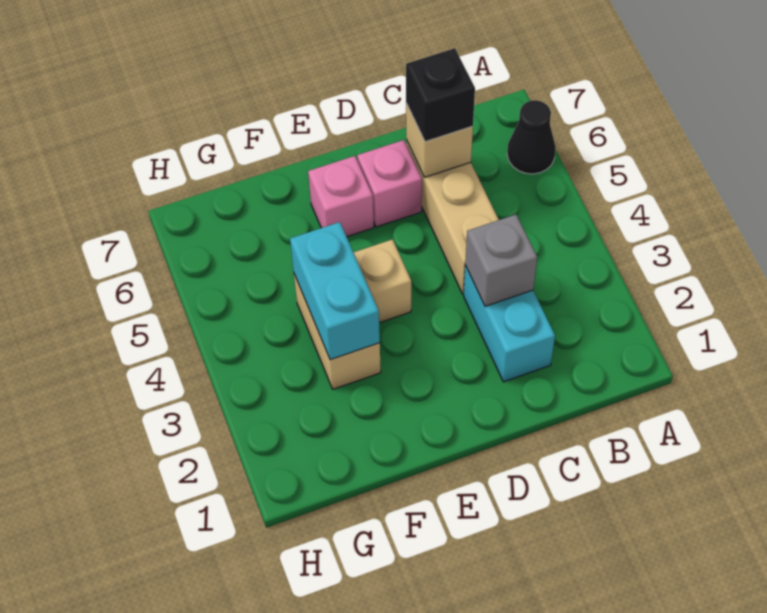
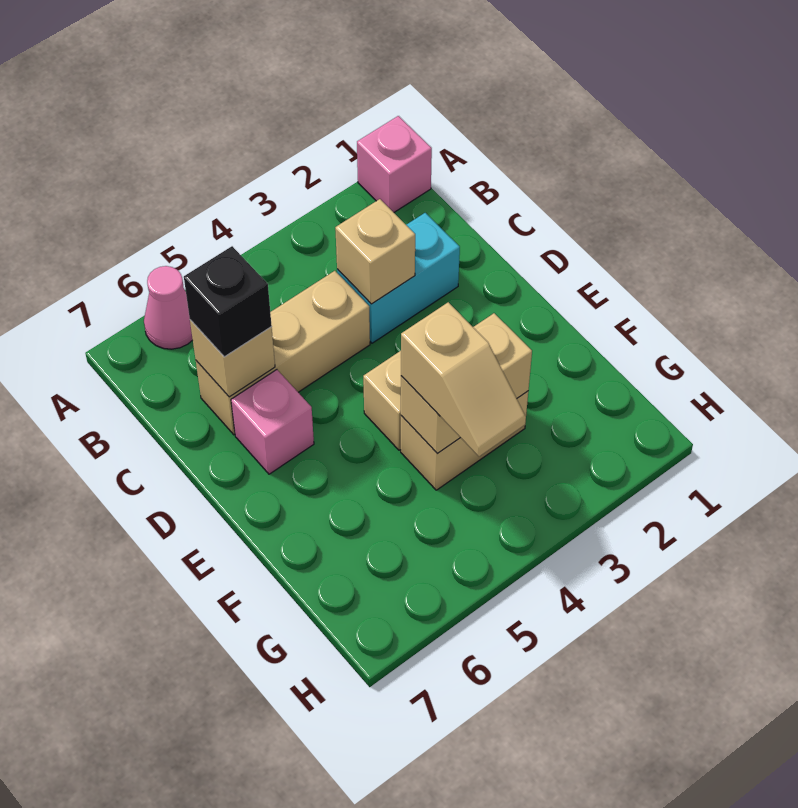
black 1x1 cone [507,100,556,174] -> pink 1x1 cone [144,266,193,349]
grey 1x1 brick [465,215,537,306] -> tan 1x1 brick [335,199,415,304]
pink 1x1 brick [308,156,374,237] -> pink 1x1 brick moved to [357,116,432,212]
cyan 1x2 brick [290,222,380,360] -> tan 1x2 brick [401,313,532,454]
none -> tan 1x2 slope [401,302,526,456]

